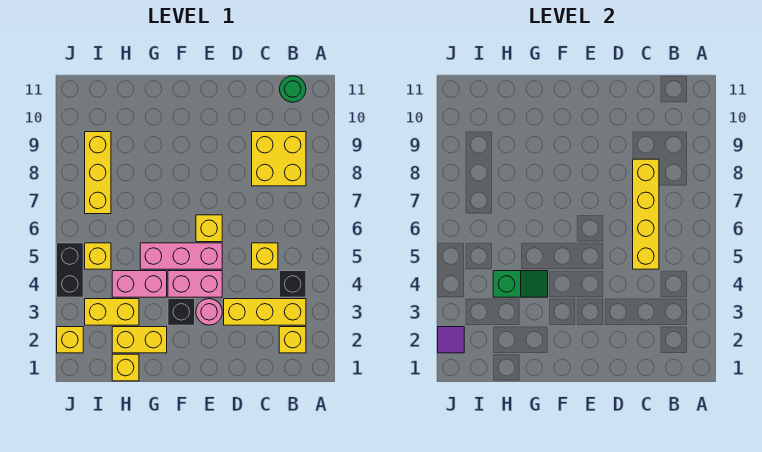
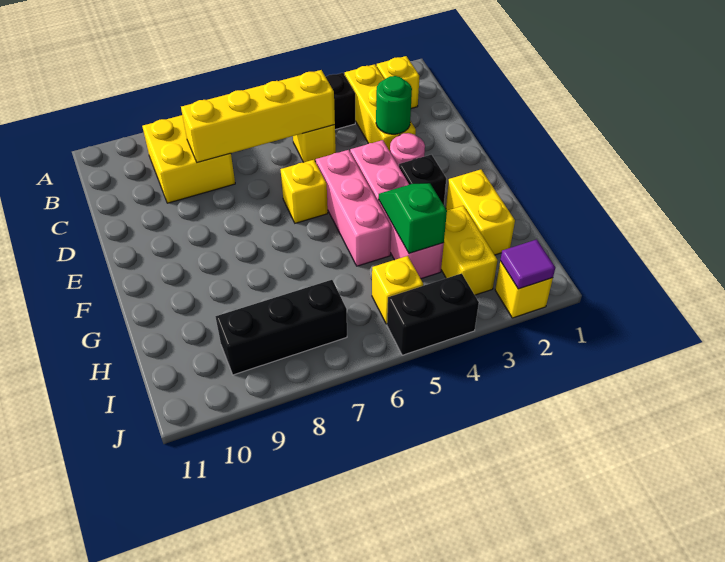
green 1x1 round brick [280,76,306,102] -> green 1x1 round brick moved to [376,76,412,134]
yellow 1x1 brick [112,354,139,381] -> none
yellow 1x3 brick [85,132,111,214] -> black 1x3 brick [215,280,347,375]

